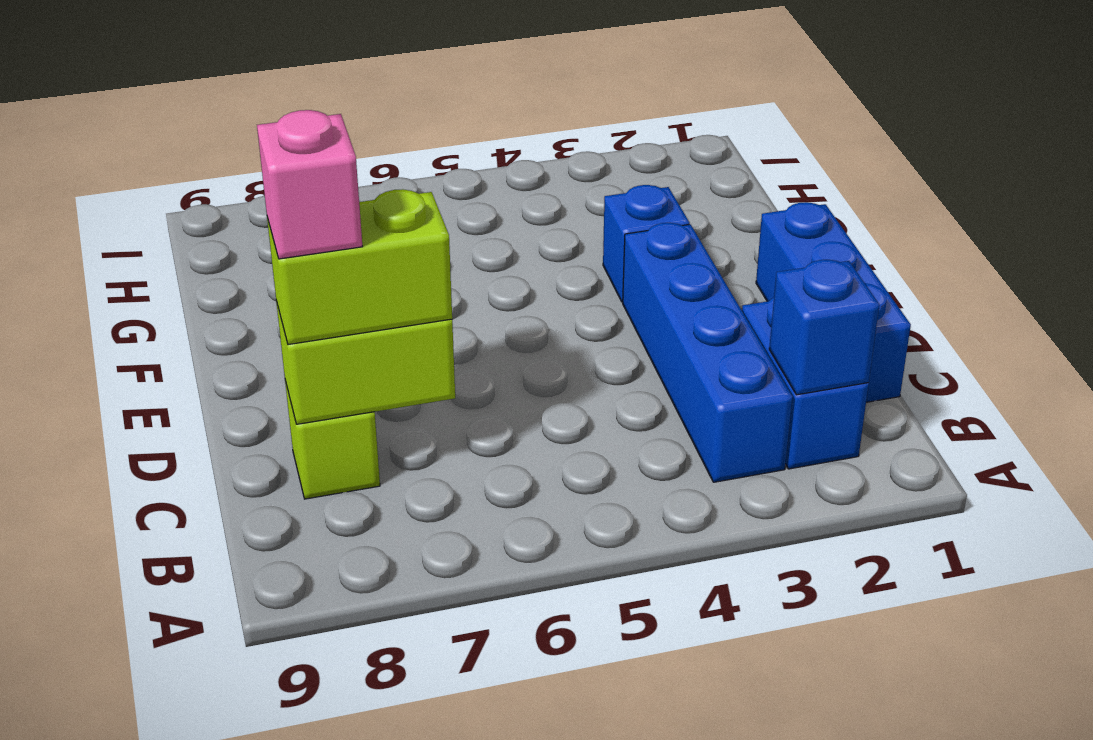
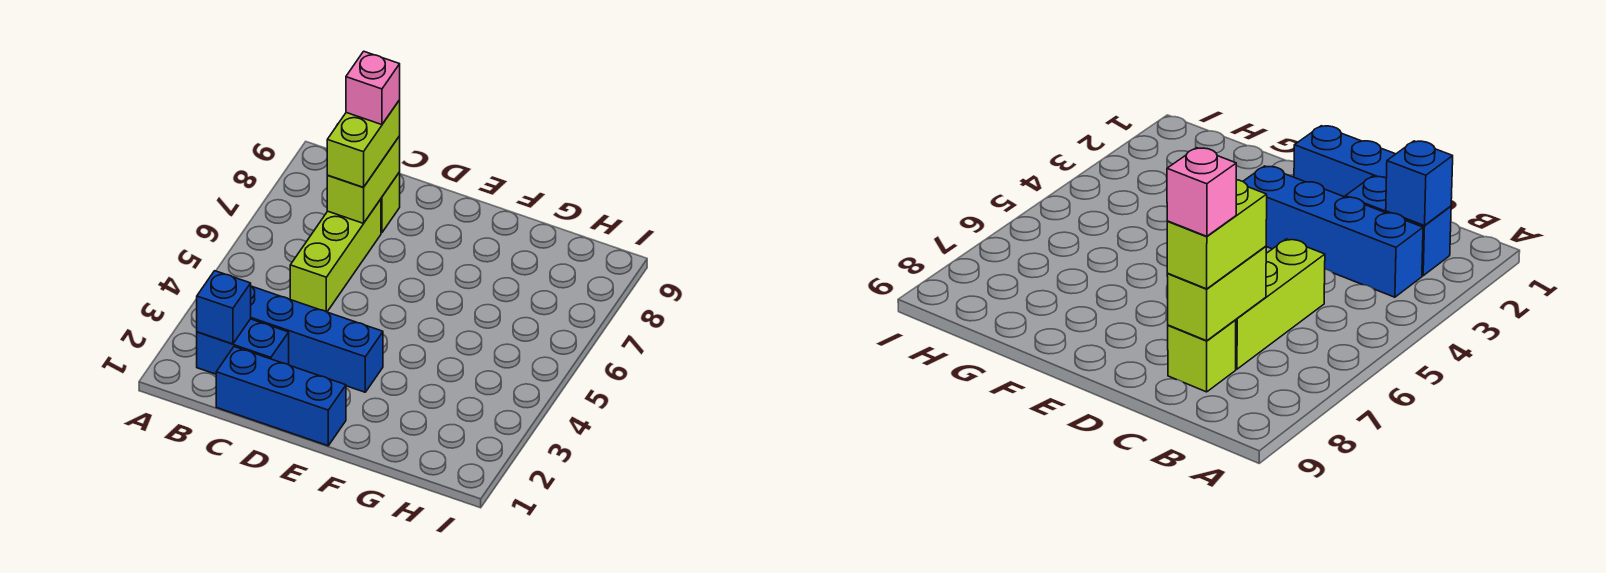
none -> lime 1x3 brick [290,199,381,312]
blue 1x1 brick [603,185,690,302] -> none

